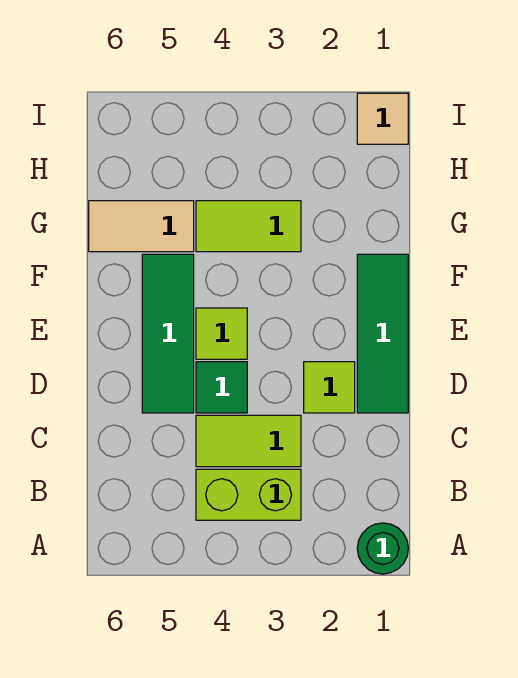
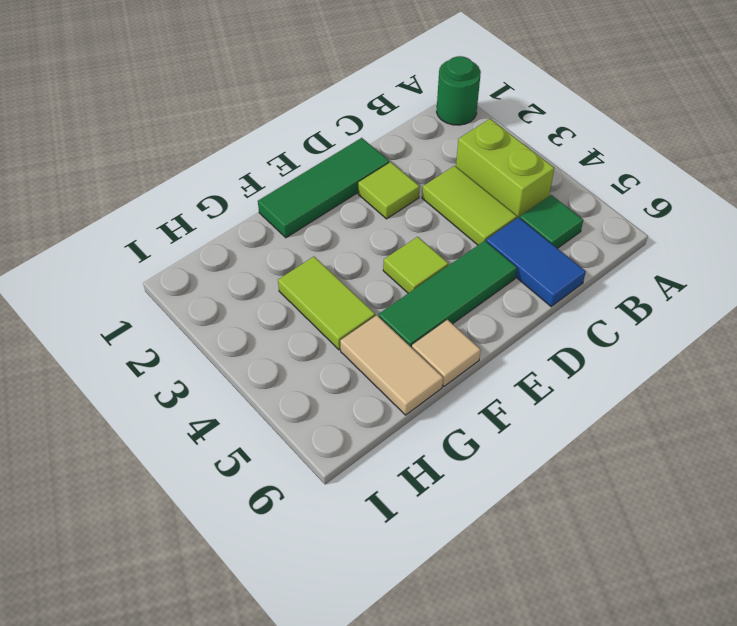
none -> blue 1x2 tile [486,217,586,307]
green 1x1 tile [196,362,247,413] -> green 1x1 tile moved to [520,195,583,248]
tan 1x1 tile [357,93,408,144] -> tan 1x1 tile moved to [412,320,481,386]

